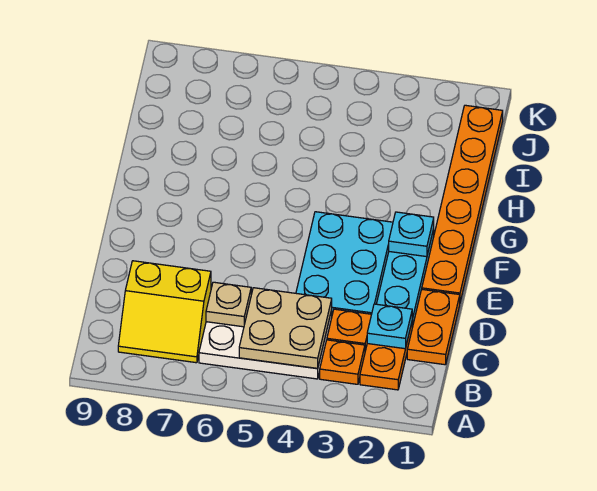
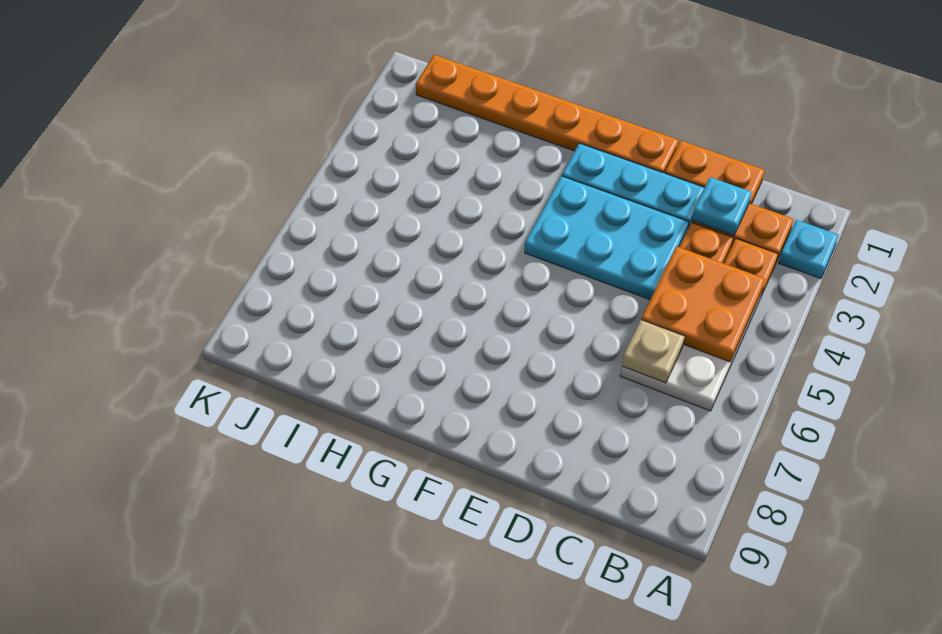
tan 2x2 plate [239,288,332,368] -> orange 2x2 plate [641,246,765,362]
yellow 2x2 slope [118,261,211,363] -> none
cyan 1x1 plate [389,212,434,257] -> cyan 1x1 plate moved to [779,220,838,279]

